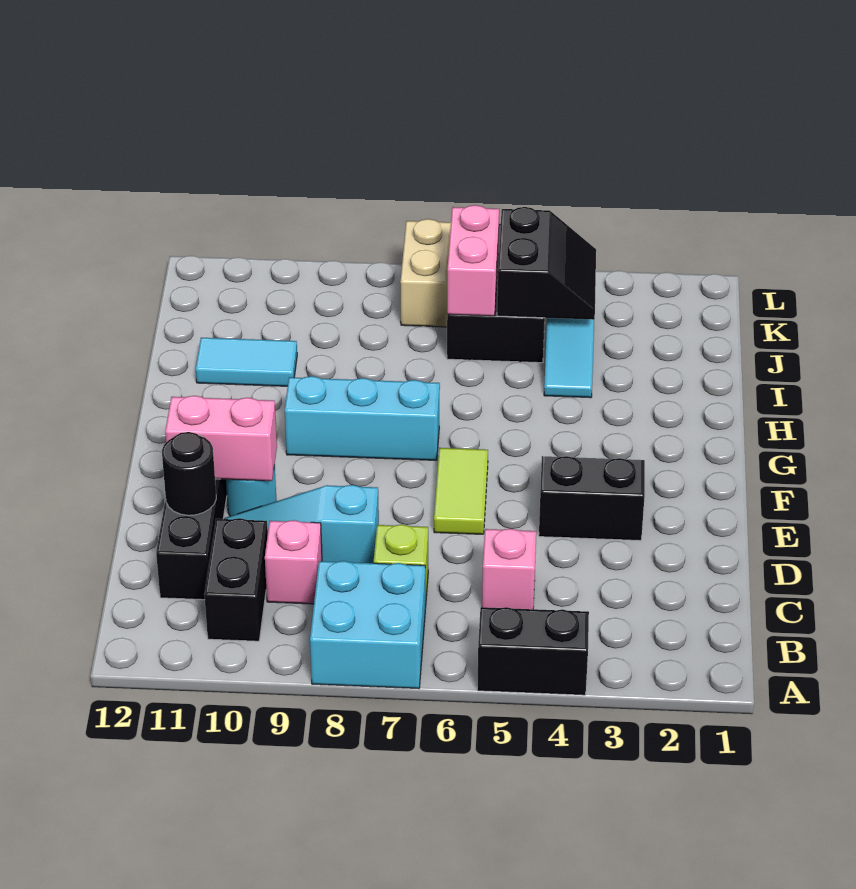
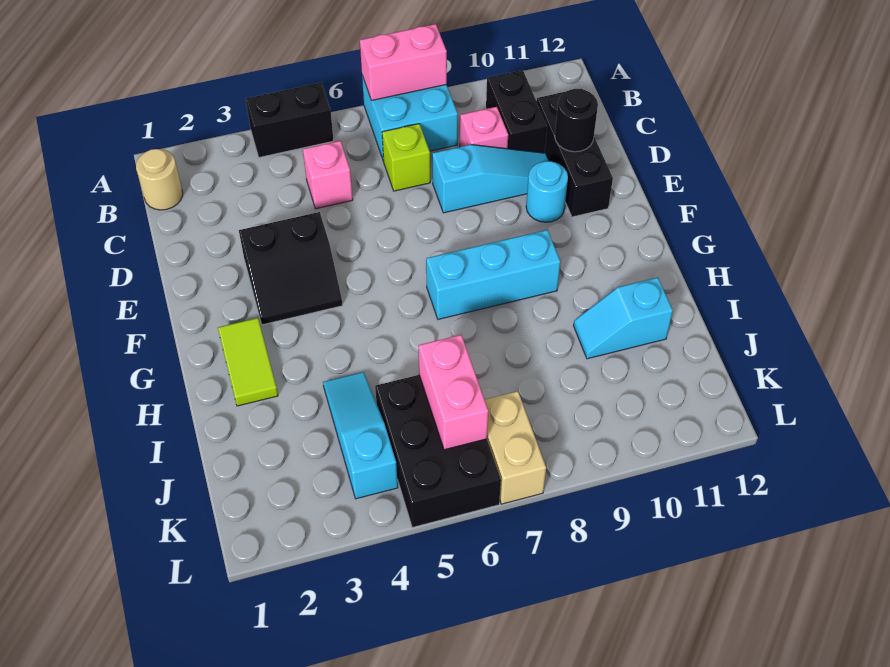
none -> tan 1x1 round brick [136,149,183,210]
lime 1x2 tile [434,448,488,534] -> lime 1x2 tile moved to [218,318,278,406]
pink 1x2 brick [165,396,277,481] -> pink 1x2 brick moved to [360,24,447,101]
cyan 1x2 tile [196,338,297,386] -> cyan 1x2 slope [573,278,673,359]
black 2x2 slope [497,207,596,320] -> none

